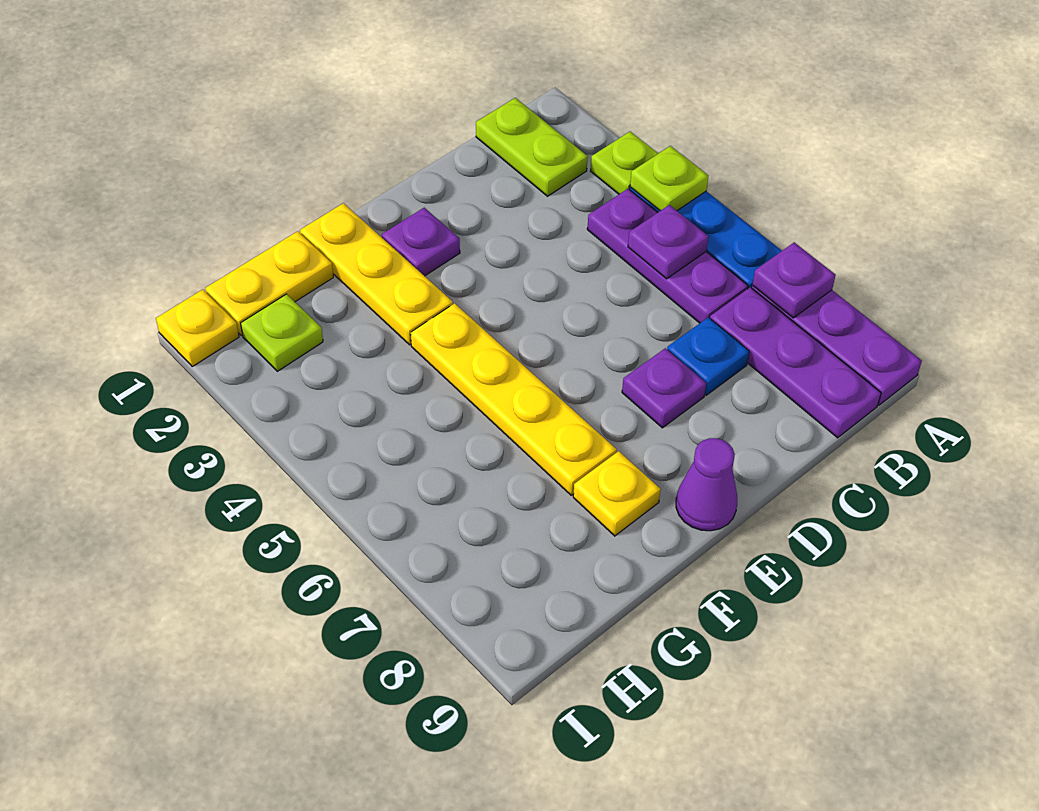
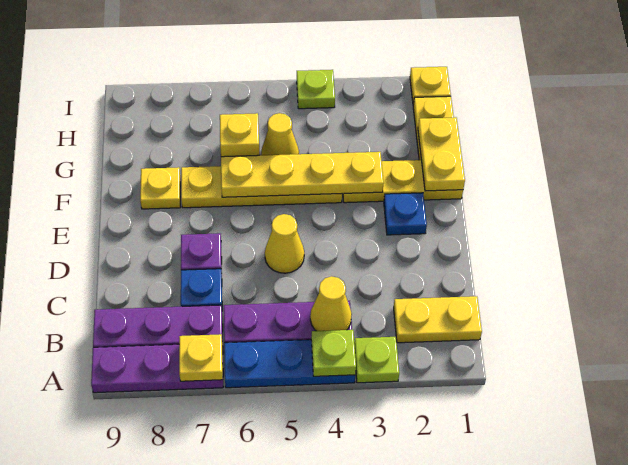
purple 1x1 plate [752,242,836,318] -> yellow 1x1 plate [179,334,223,381]
lime 1x2 plate [476,98,588,196] -> yellow 1x2 plate [394,296,482,343]
none -> yellow 1x1 cone [310,276,352,331]
purple 1x1 plate [628,205,709,279] -> none
none -> yellow 1x1 cone [265,214,304,273]
purple 1x1 plate [382,208,460,276] -> blue 1x1 plate [384,193,427,235]
purple 1x1 cone [676,438,737,531] -> none
none -> yellow 1x2 plate [418,117,465,191]
none -> yellow 1x4 plate [221,152,384,197]
none -> yellow 1x1 cone [261,113,299,155]
none -> yellow 1x1 brick [220,113,259,157]
lime 1x1 plate [241,294,323,371] -> lime 1x1 plate moved to [297,70,335,109]

